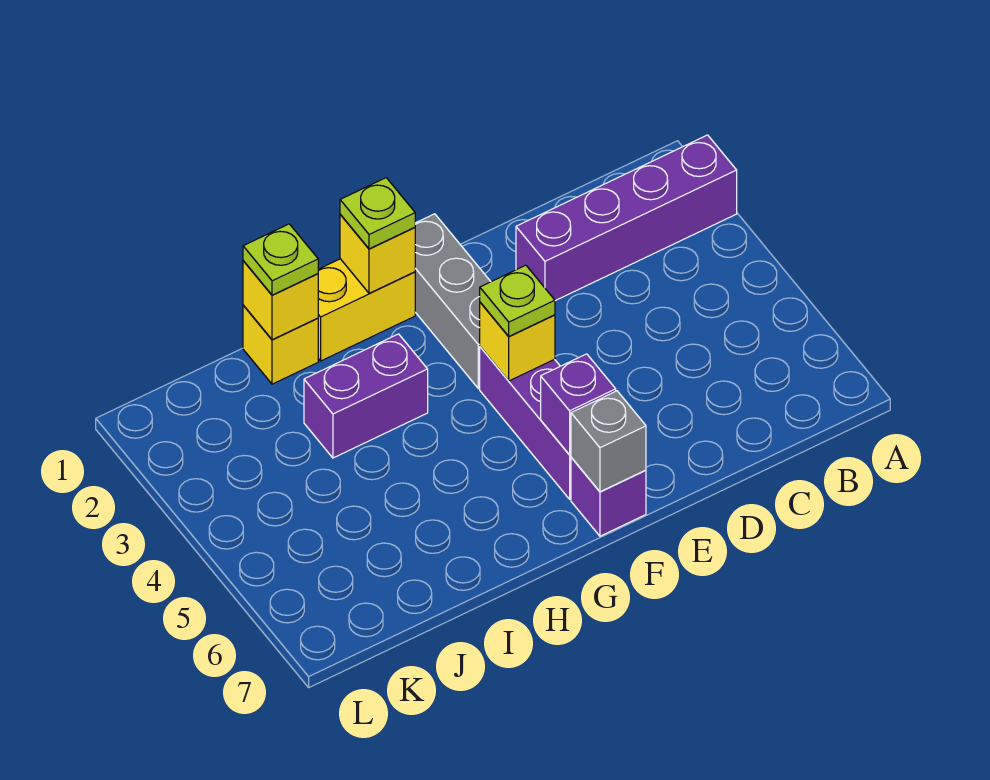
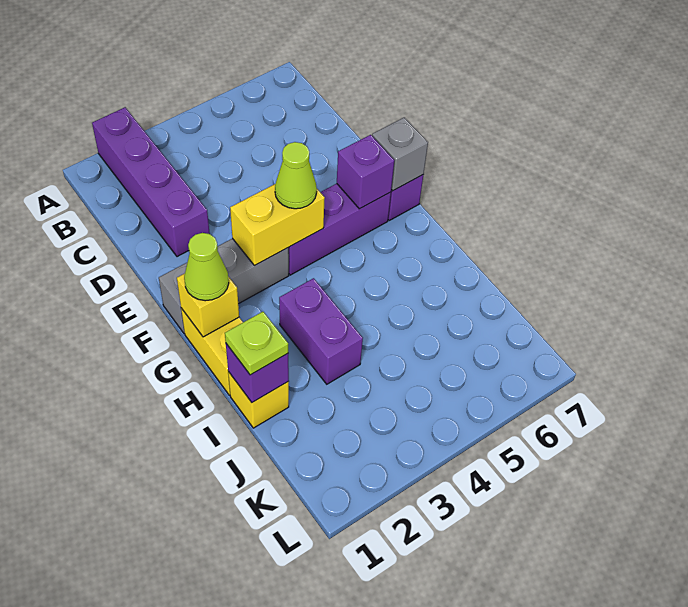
yellow 1x1 brick [480,302,555,381] -> yellow 1x2 brick [230,184,325,265]
lime 1x1 plate [480,265,555,336] -> lime 1x1 cone [275,142,317,209]
lime 1x1 plate [340,178,415,249] -> lime 1x1 cone [184,233,229,301]
yellow 1x1 brick [243,261,318,340] -> purple 1x1 brick [226,344,289,402]

